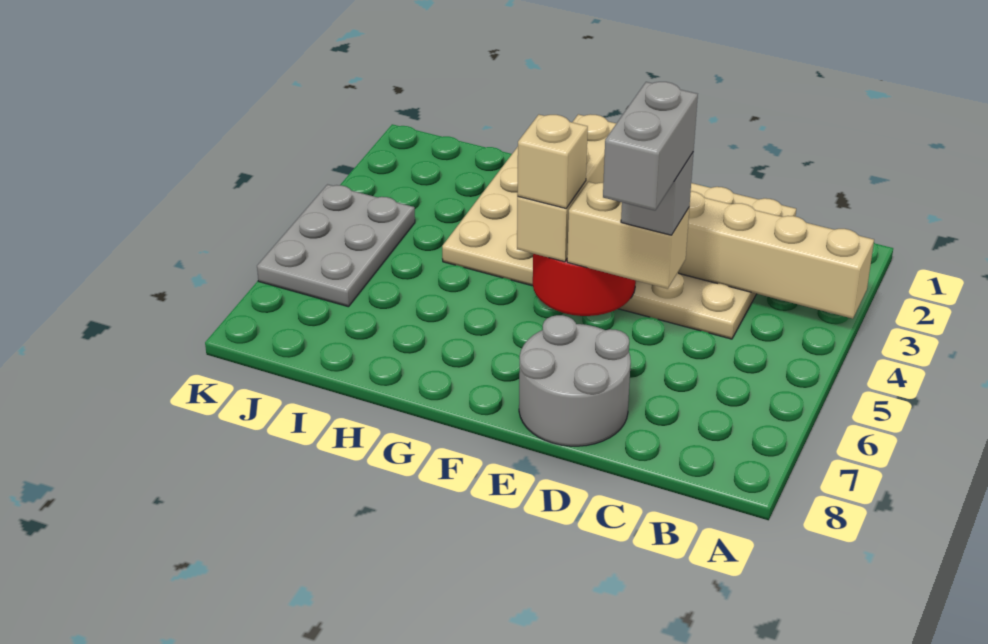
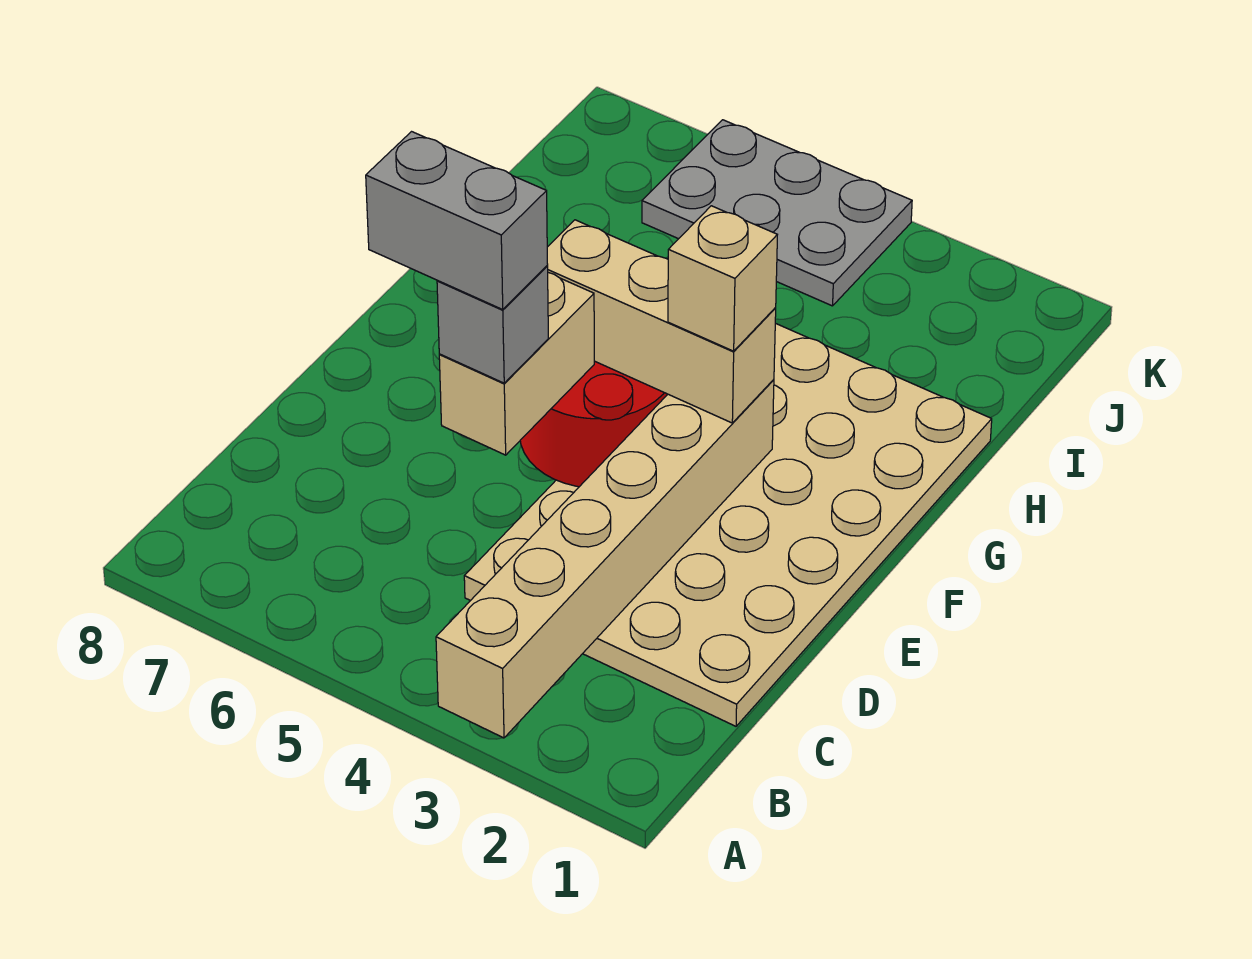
grey 2x2 round brick [519,315,631,446] -> none
tan 1x1 brick [517,115,588,208] -> tan 1x1 brick moved to [668,206,777,351]

